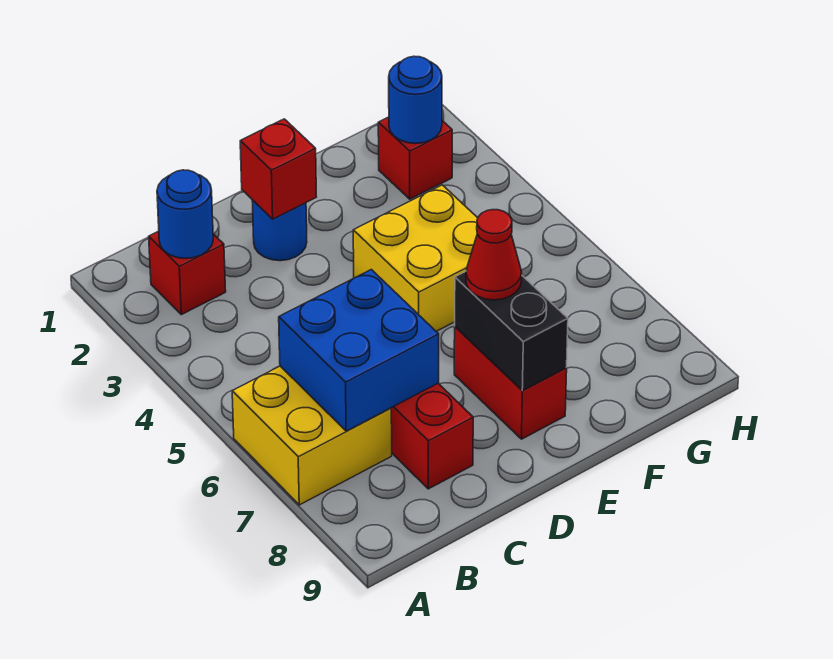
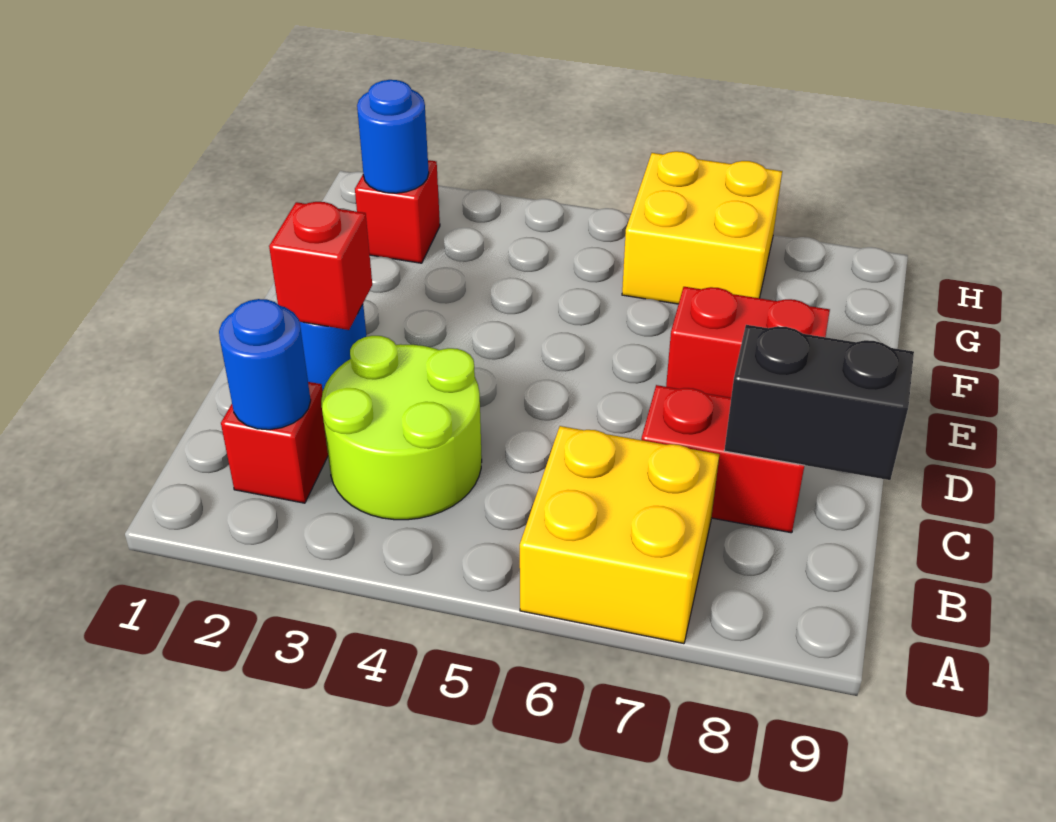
none -> lime 2x2 round brick [321,336,482,520]
blue 2x2 brick [279,270,439,431] -> none
yellow 2x2 brick [353,185,478,331] -> yellow 2x2 brick moved to [622,151,782,304]
black 1x2 brick [455,272,568,391] -> black 1x2 brick moved to [724,325,914,480]
red 1x1 cone [466,210,522,300] -> none

